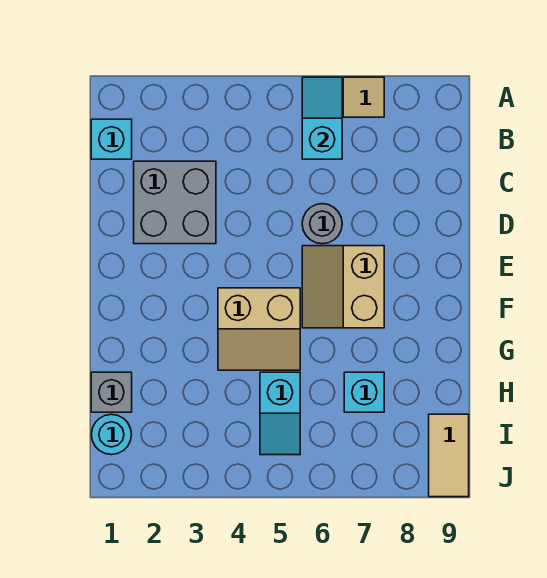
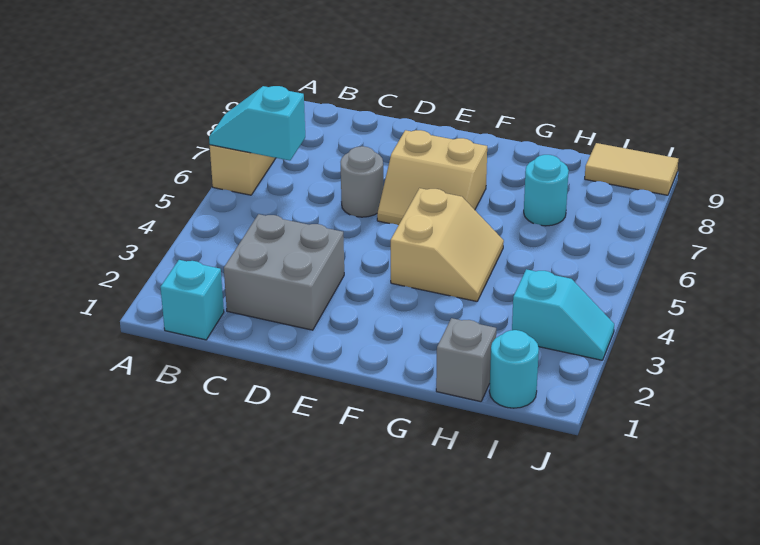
cyan 1x2 slope [260,372,300,455] -> cyan 1x2 slope moved to [512,269,614,360]
cyan 1x1 brick [344,372,384,412] -> cyan 1x1 round brick [524,155,569,226]

